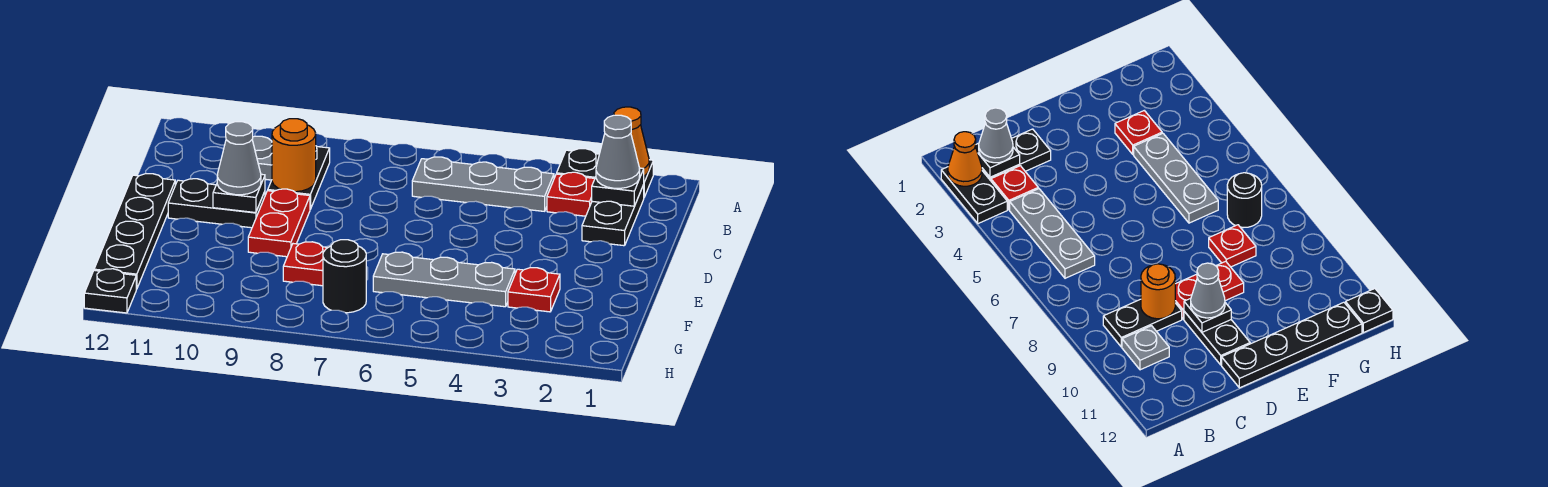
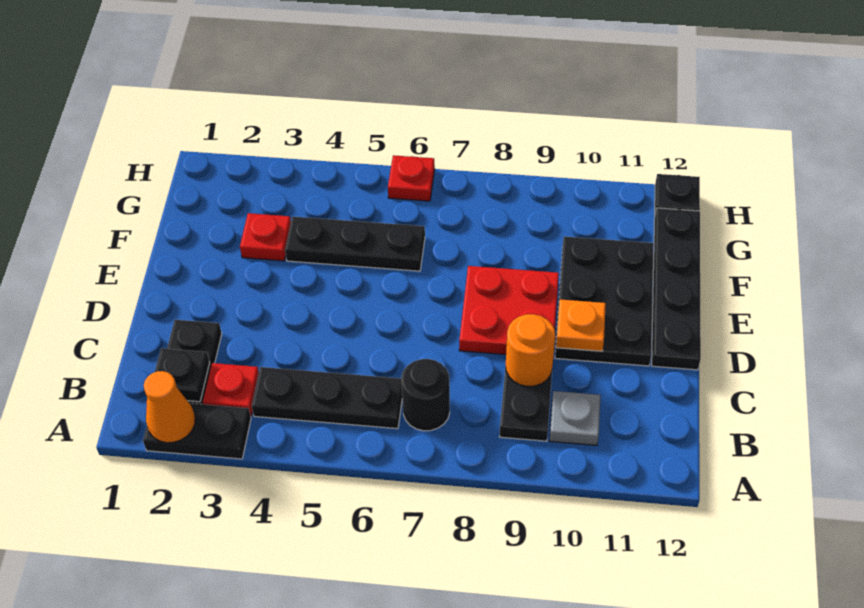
grey 1x1 cone [596,115,640,188] -> none
grey 1x3 plate [412,157,554,211] -> black 1x3 plate [252,367,402,429]
red 1x2 plate [248,189,310,257] -> red 2x2 plate [459,266,559,355]
black 1x2 plate [168,179,265,228] -> black 2x3 plate [555,236,654,366]
black 1x1 plate [213,174,265,213] -> orange 1x1 plate [556,299,606,351]
grey 1x1 cone [217,122,261,195] -> none
grey 1x3 plate [373,252,515,307] -> black 1x3 plate [285,217,425,271]
red 1x1 plate [283,242,328,286] -> red 1x1 plate moved to [388,155,435,201]
black 1x1 round brick [323,240,366,313] -> black 1x1 round brick moved to [401,359,450,431]

